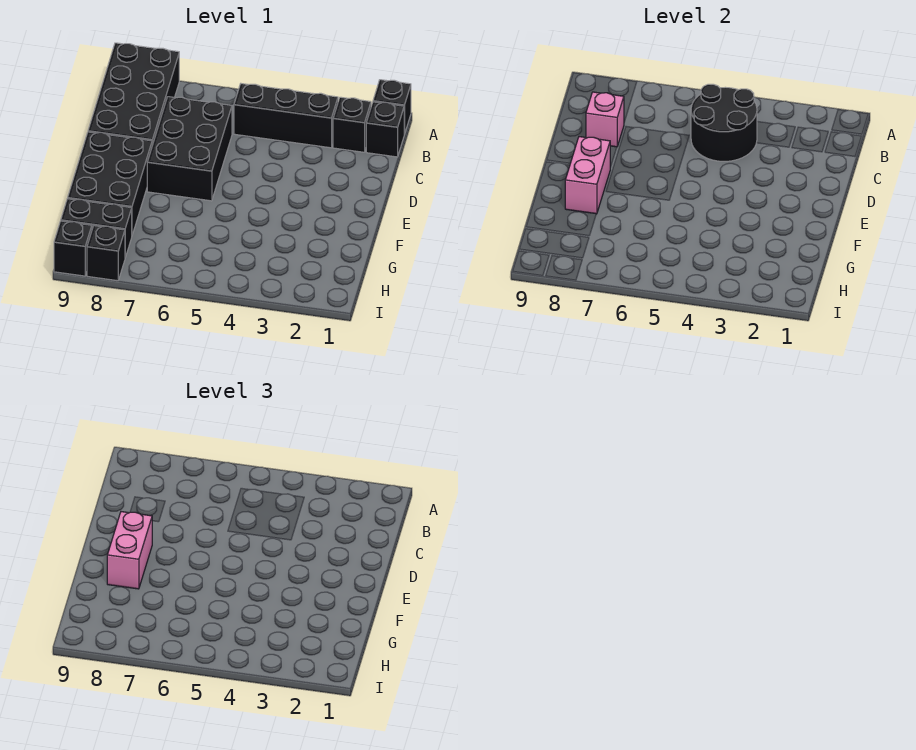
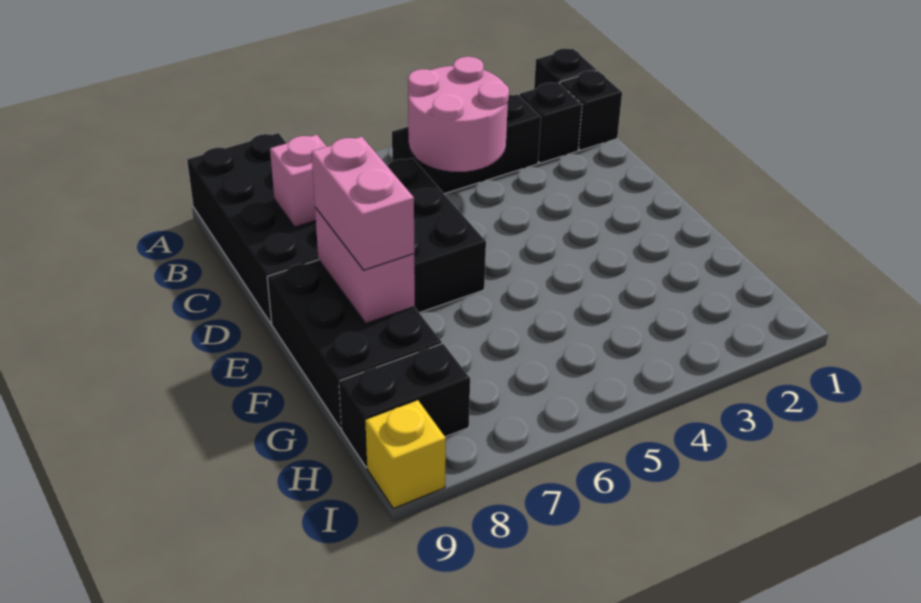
black 2x2 round brick [691,84,757,161] -> pink 2x2 round brick [408,57,509,172]
black 1x1 brick [87,226,125,281] -> none
black 1x1 brick [54,221,92,276] -> yellow 1x1 brick [365,400,446,508]

